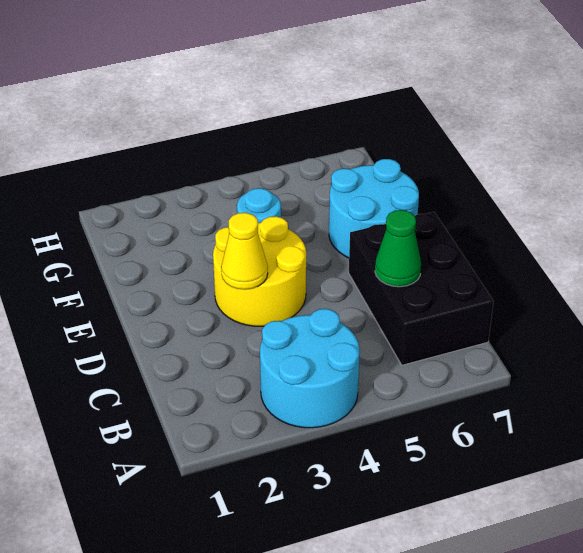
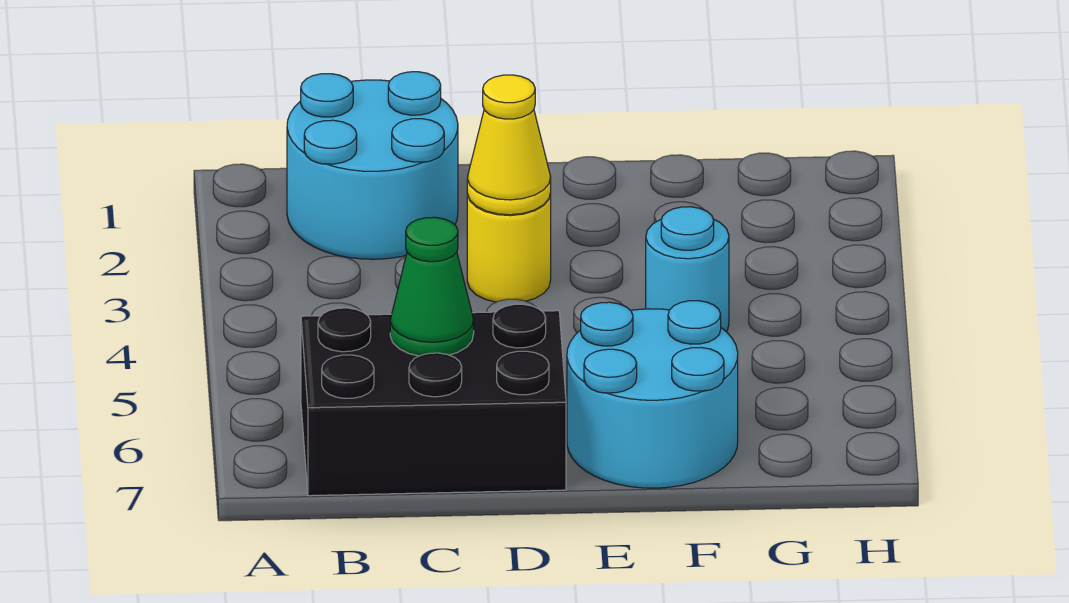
cyan 2x2 round brick [260,309,360,428] -> cyan 2x2 round brick moved to [287,72,458,259]
yellow 2x2 round brick [213,216,306,326] -> yellow 1x1 round brick [467,193,551,302]

